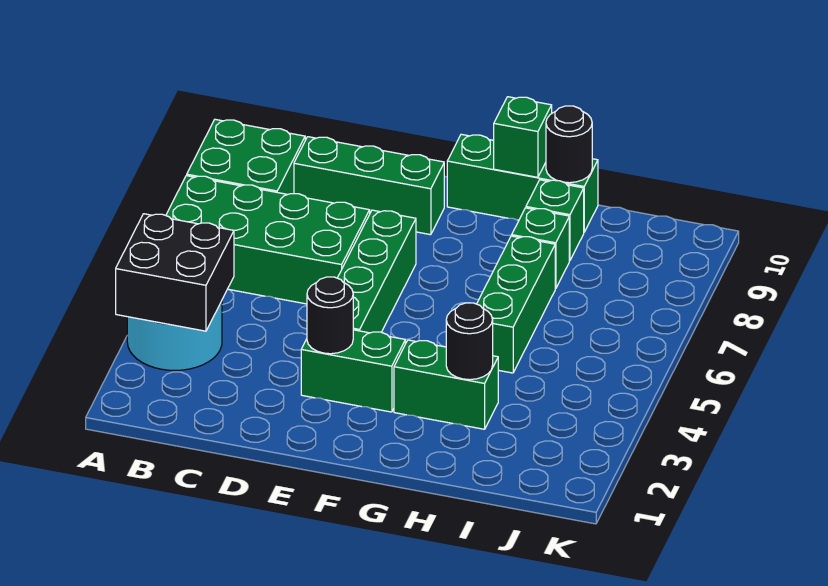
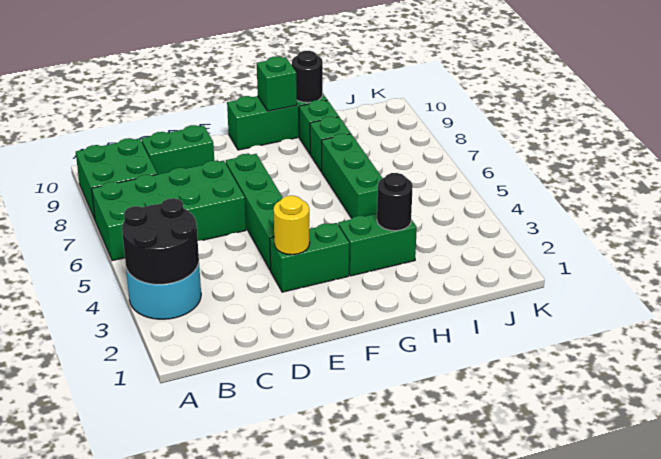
black 2x2 brick [116,214,234,331] -> black 2x2 round brick [122,198,199,284]
green 1x3 brick [294,137,444,235] -> green 1x2 brick [141,125,214,174]
black 1x1 round brick [307,277,353,354] -> yellow 1x1 round brick [274,196,310,255]

